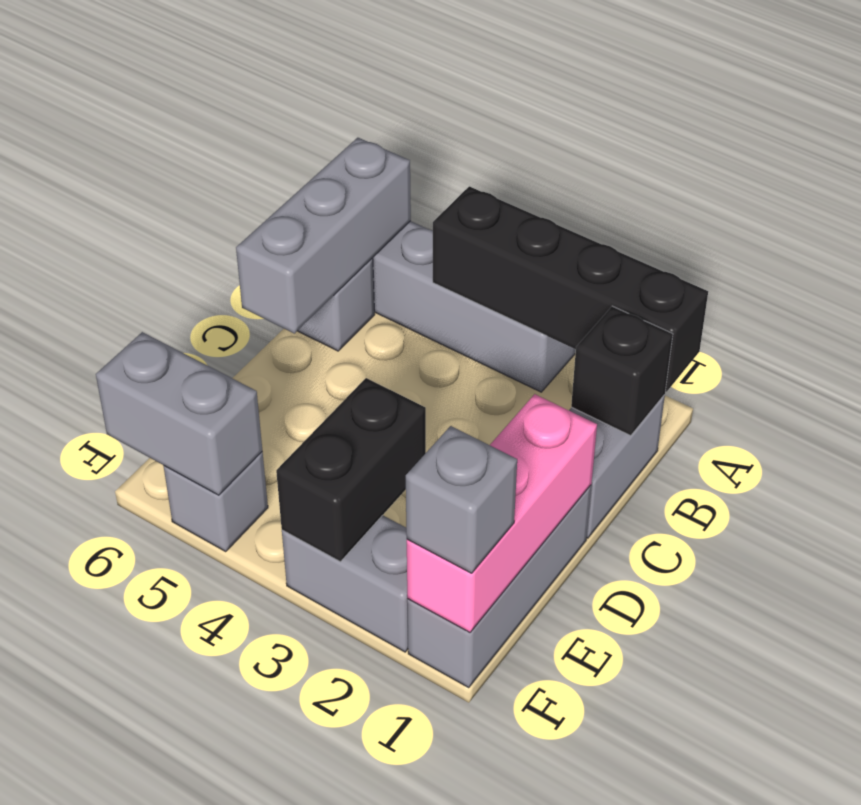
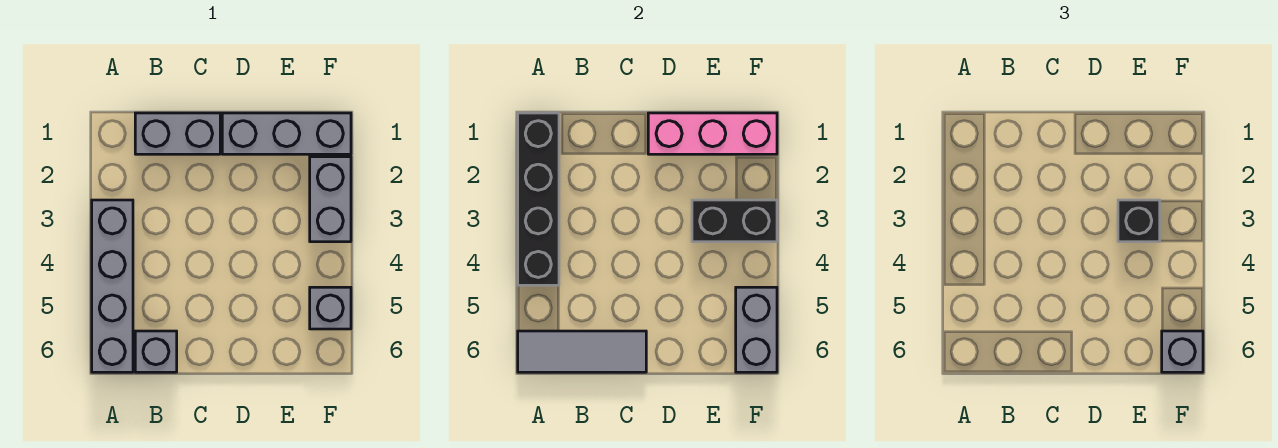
grey 1x3 brick [236,138,411,333] -> grey 1x3 tile [518,331,646,372]
black 1x1 brick [571,306,673,436] -> black 1x1 brick moved to [1118,200,1160,242]
grey 1x1 brick [406,426,517,573] -> grey 1x1 brick moved to [1162,331,1203,372]

